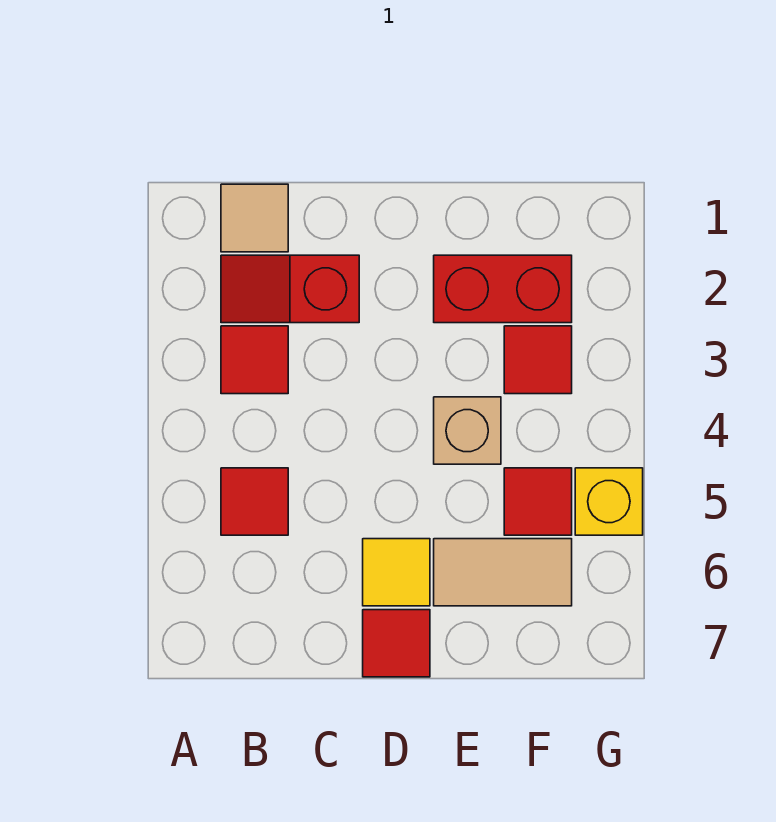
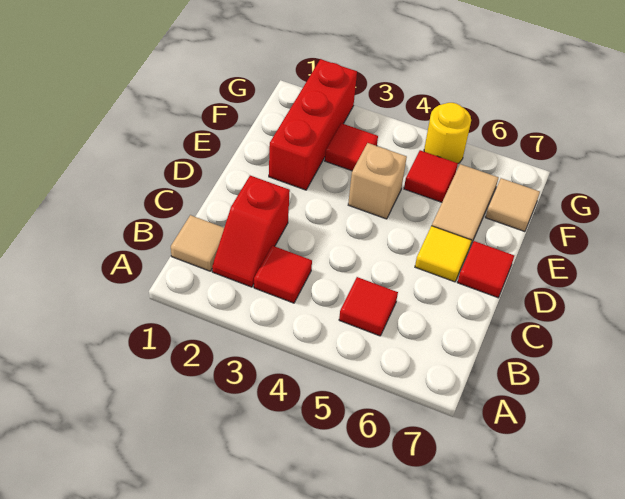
red 1x2 brick [434,255,572,323] -> red 1x3 brick [269,59,357,190]
none -> tan 1x1 tile [485,178,540,232]
yellow 1x1 brick [575,468,643,535] -> yellow 1x1 round brick [424,103,471,164]

